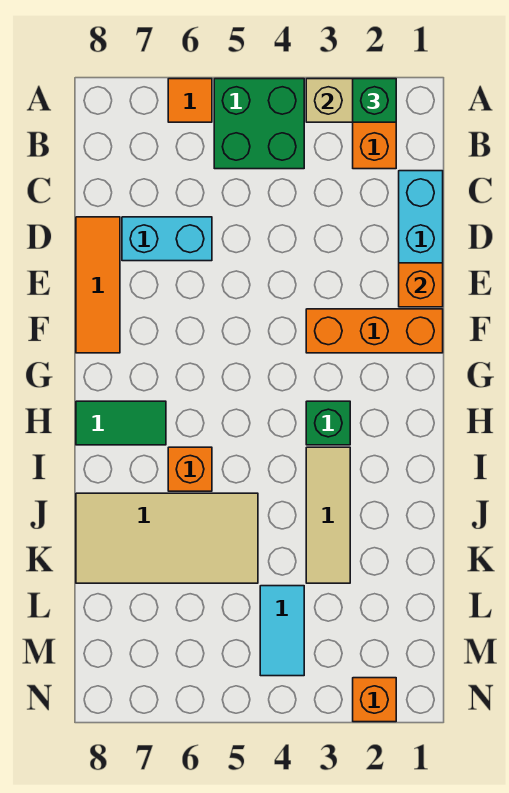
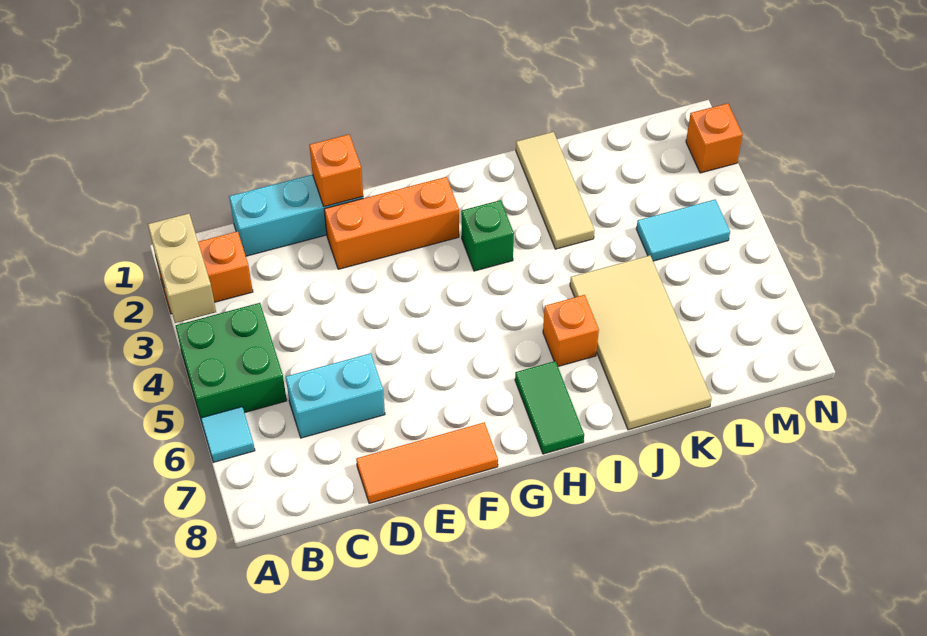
green 1x1 brick [353,79,396,122] -> none
orange 1x1 tile [168,79,212,122] -> cyan 1x1 tile [201,407,255,462]
cyan 1x2 brick [122,217,212,261] -> cyan 1x2 brick turned to [286,353,385,438]
orange 1x3 brick [306,309,443,353] -> orange 1x3 brick turned to [324,177,459,269]
tan 1x3 tile [306,447,350,583] -> tan 1x3 tile turned to [516,132,595,249]

